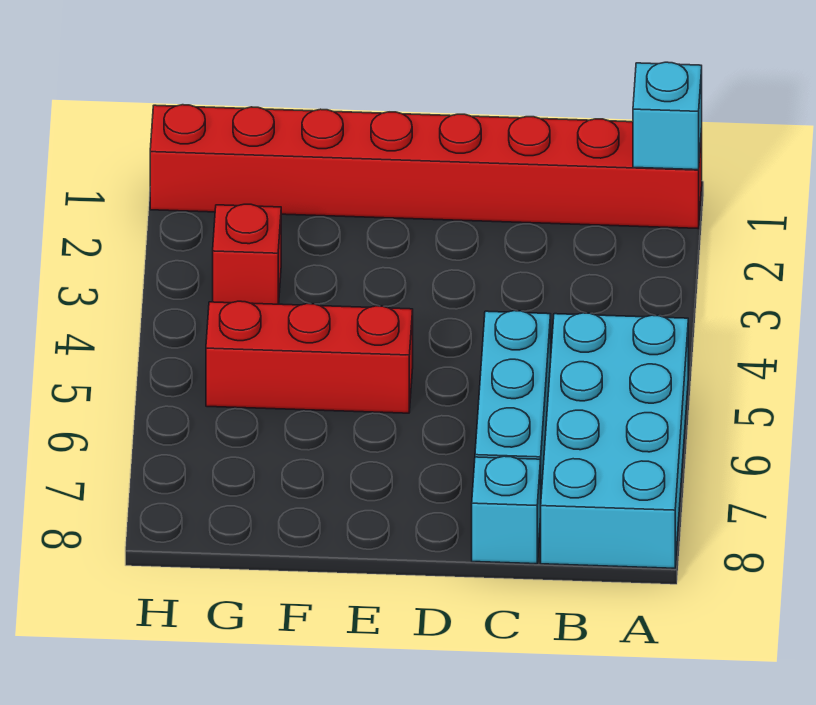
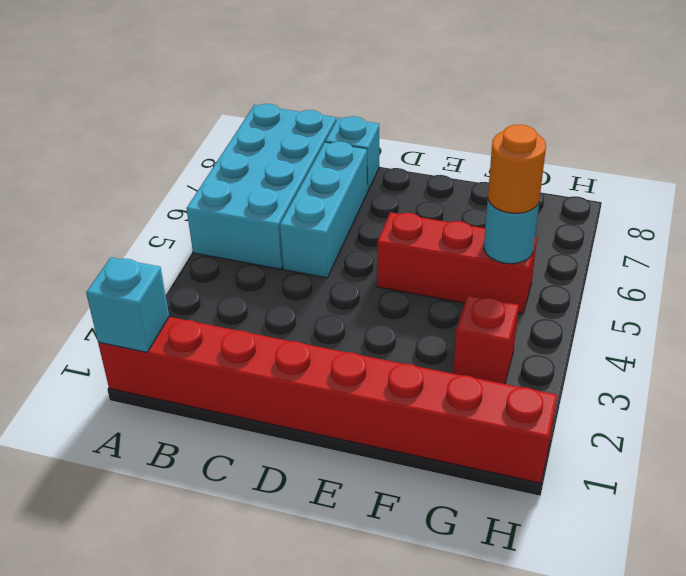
none -> cyan 1x1 round brick [484,200,539,264]
none -> orange 1x1 round brick [488,125,546,213]

